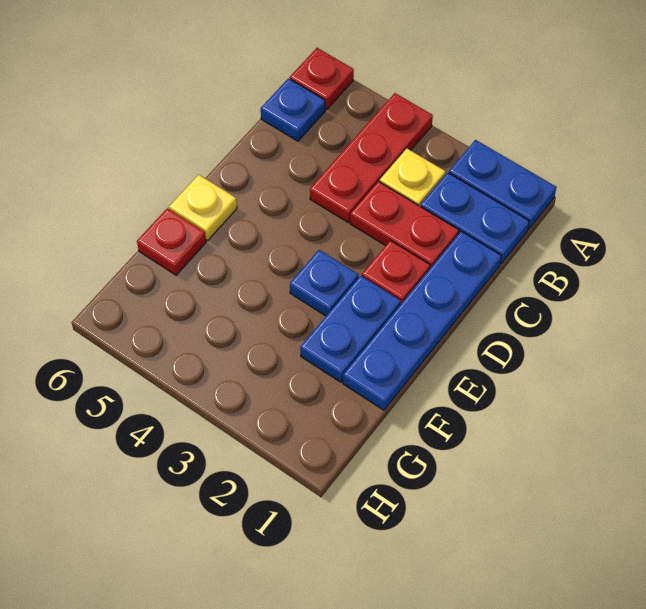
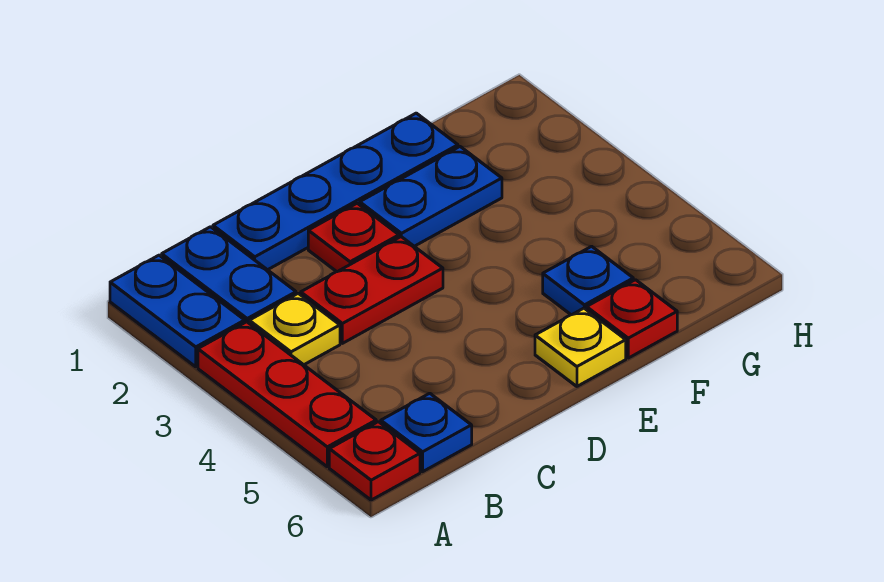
red 1x3 plate [310,93,433,222] -> red 1x3 plate turned to [198,322,376,467]
red 1x2 plate [350,181,459,268] -> red 1x2 plate turned to [301,237,443,343]
blue 1x1 plate [290,250,359,316] -> blue 1x1 plate moved to [543,246,633,315]

